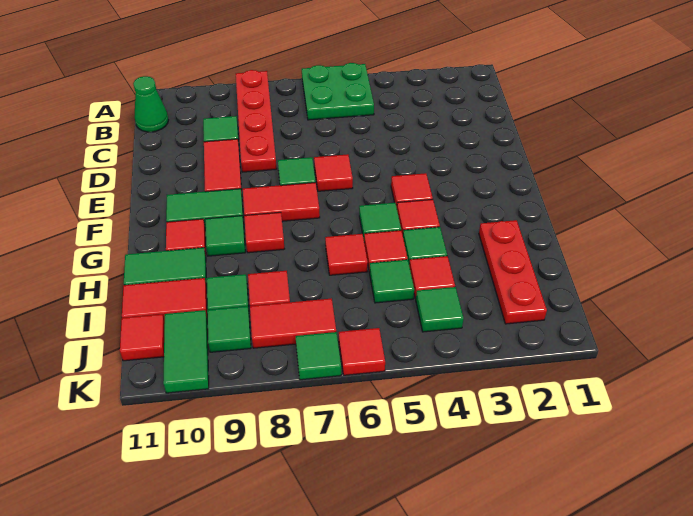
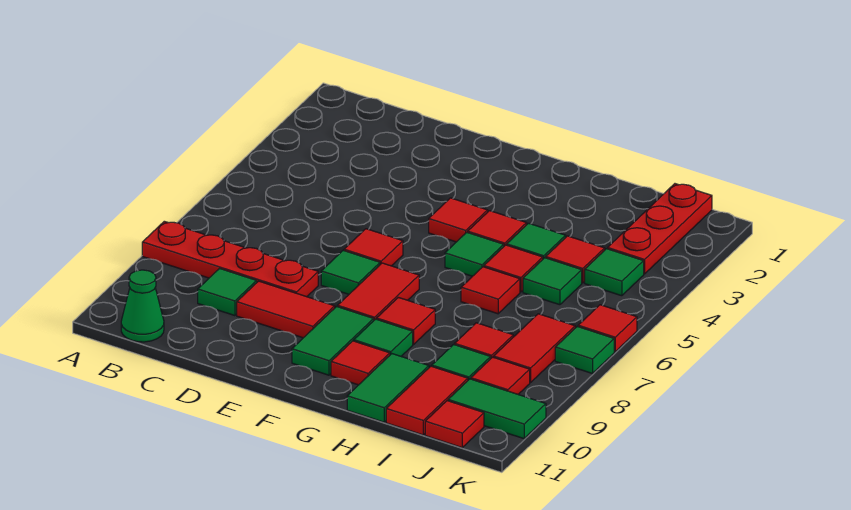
green 2x2 plate [302,63,374,120] -> none
red 1x3 plate [479,220,547,324] -> red 1x3 plate turned to [608,184,712,274]
green 1x1 tile [207,306,251,352] -> red 1x1 tile [471,357,530,394]

